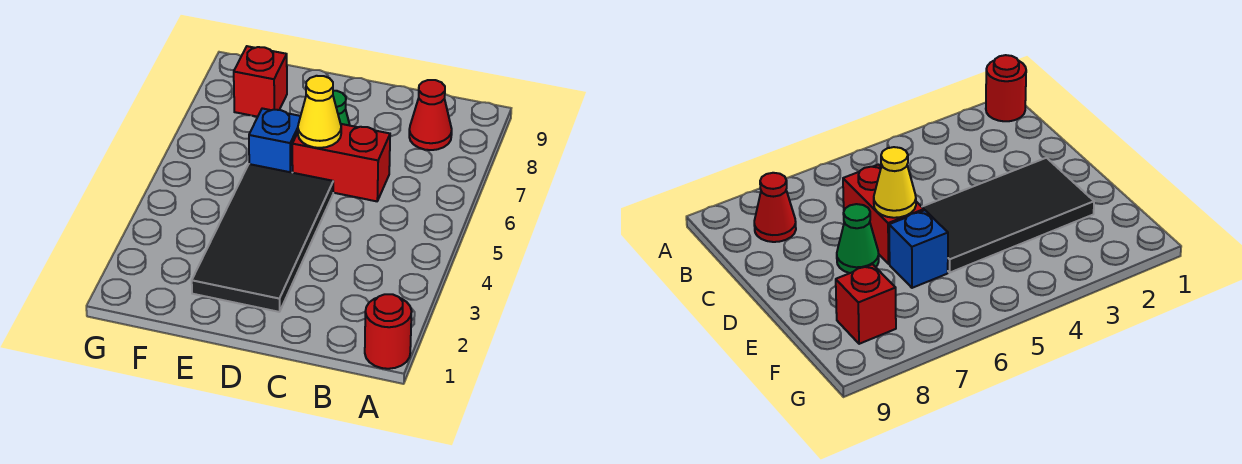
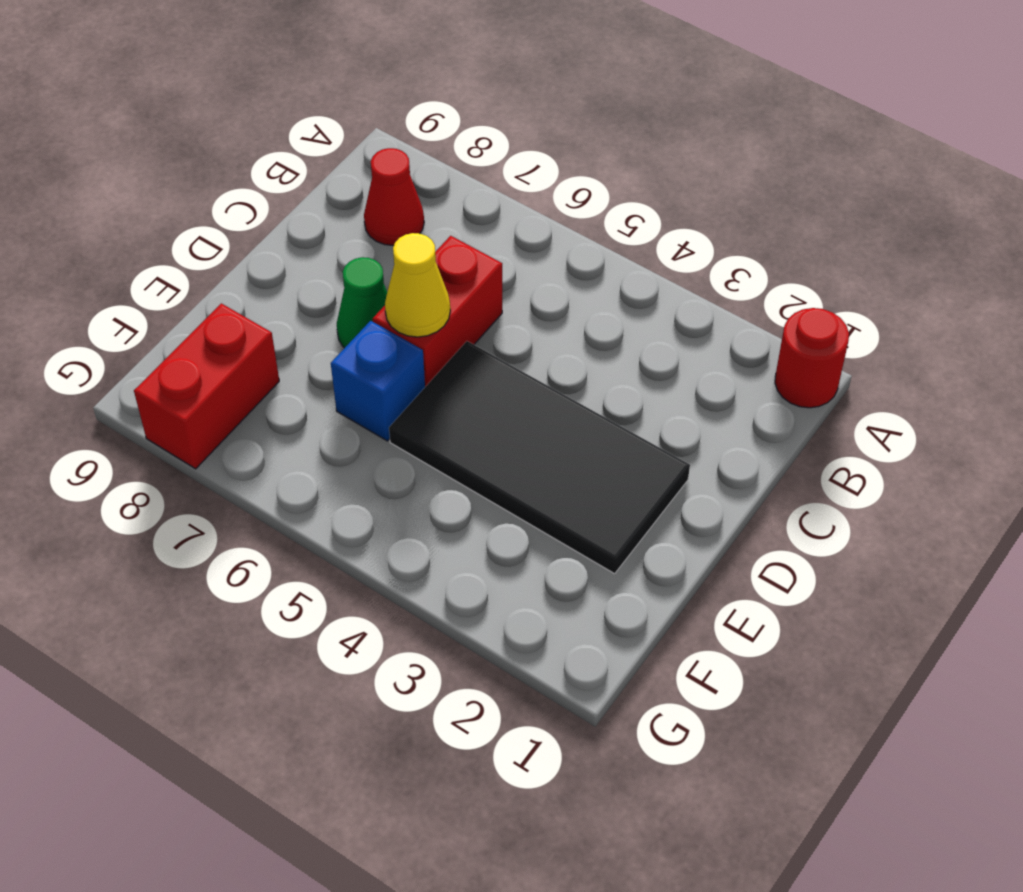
red 1x1 brick [234,46,287,117] -> red 1x2 brick [134,303,279,469]

